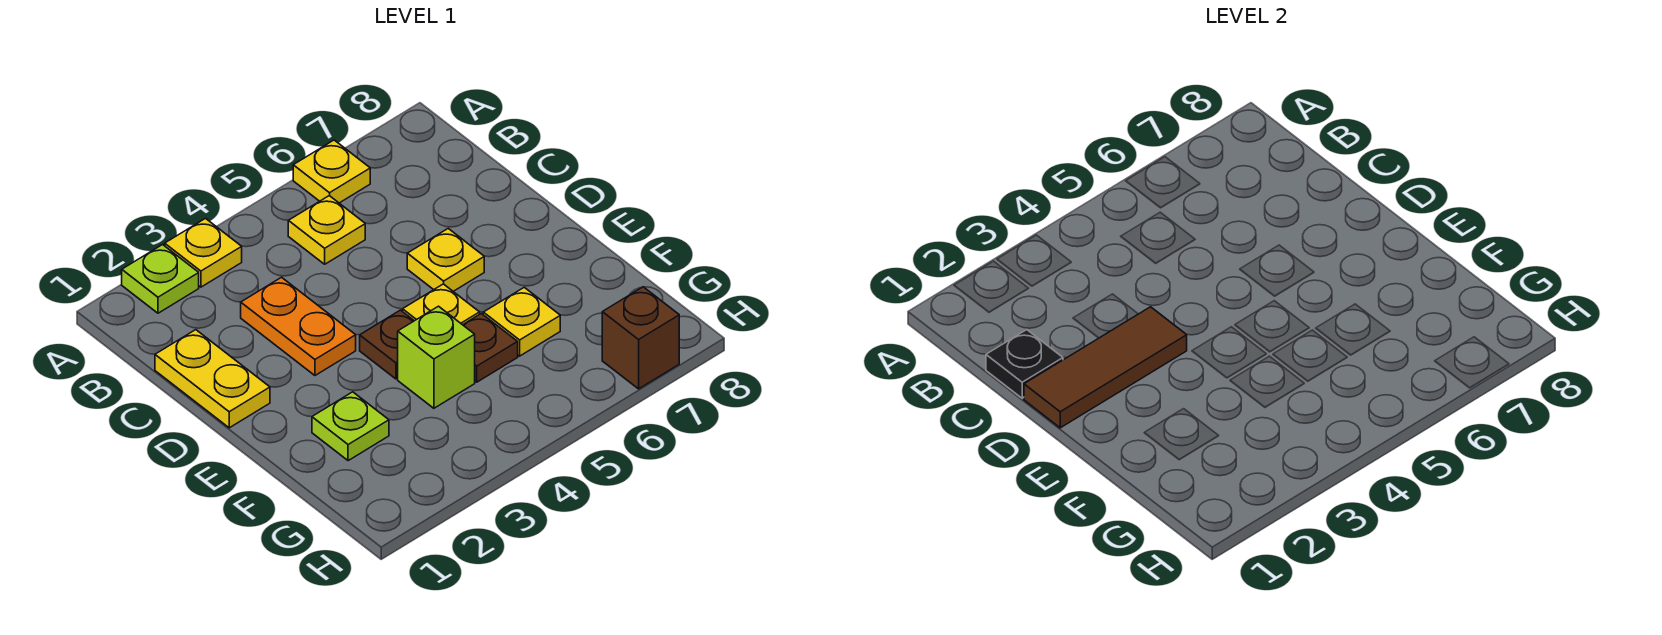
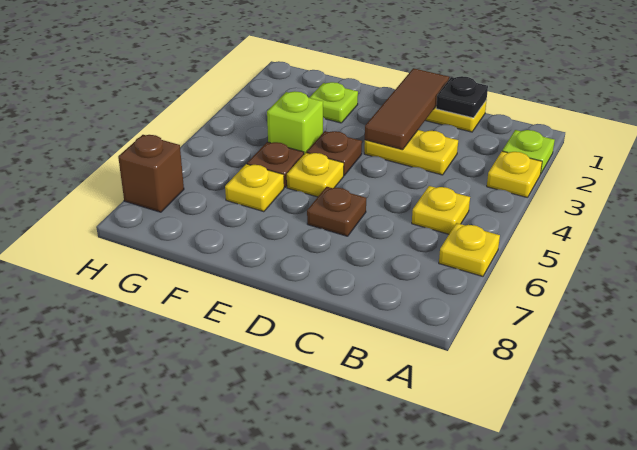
orange 1x2 plate [241,277,356,375] -> yellow 1x2 plate [364,130,458,175]
yellow 1x1 plate [407,229,484,291] -> brown 1x1 plate [307,187,366,236]

